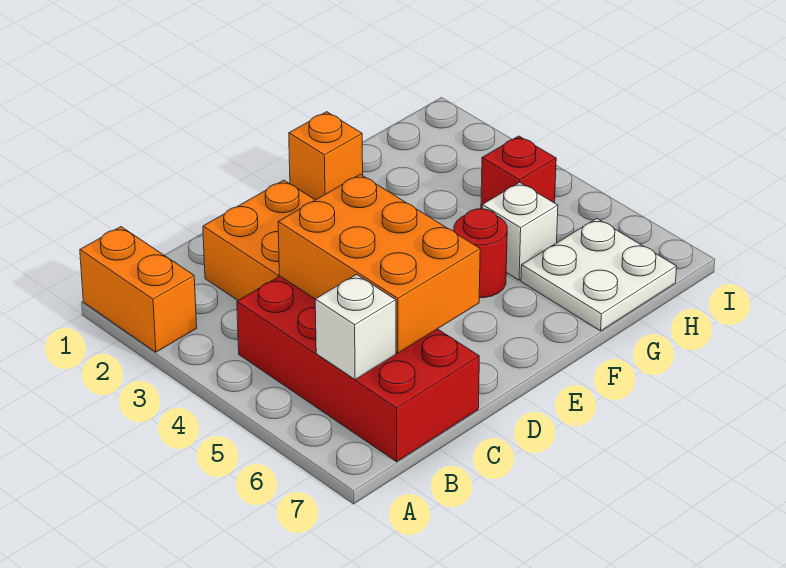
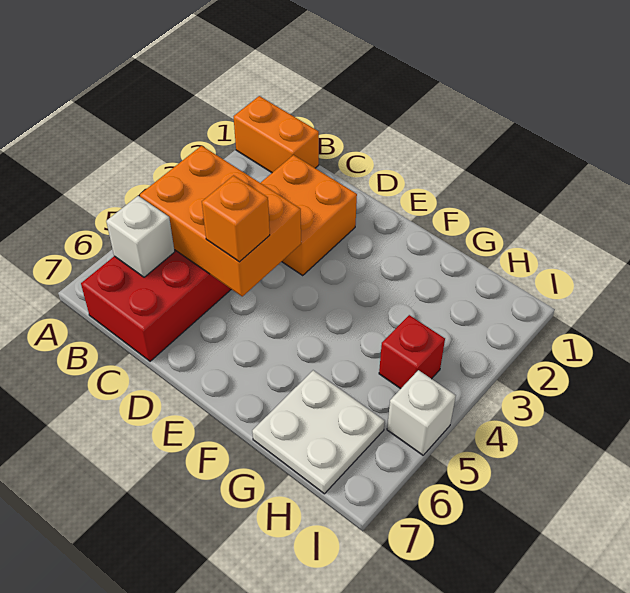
orange 1x2 brick [80,227,197,352] -> orange 1x2 brick turned to [233,96,319,173]
orange 2x3 brick [278,174,480,353] -> orange 2x3 brick turned to [140,146,301,296]
orange 1x1 brick [289,112,363,200] -> orange 1x1 brick moved to [202,175,270,262]
red 1x1 round brick [454,209,507,298] -> none
white 1x1 brick [482,182,558,280] -> white 1x1 brick moved to [387,370,456,455]

